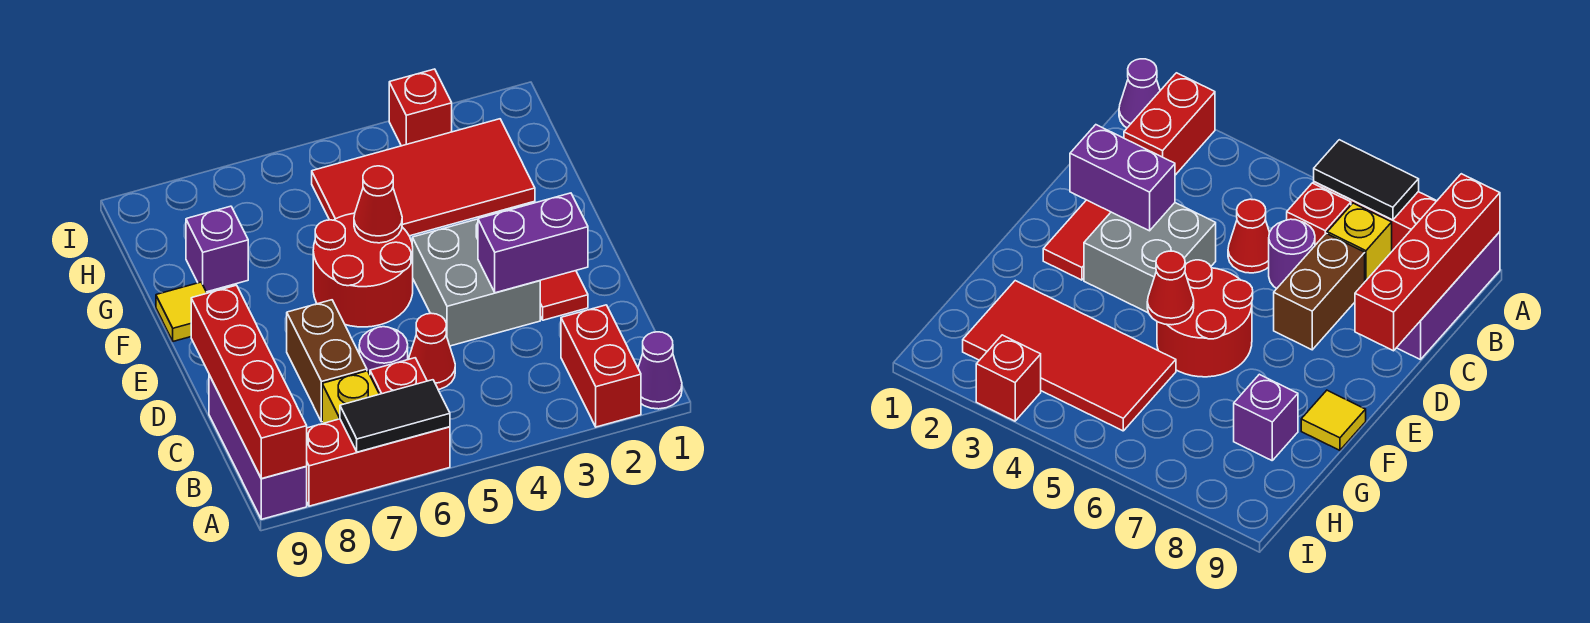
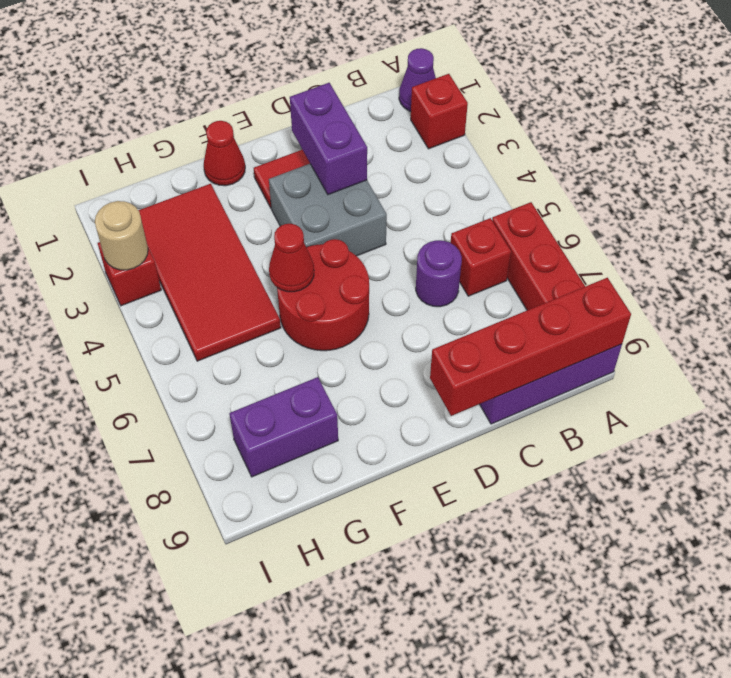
red 1x2 brick [561,305,641,427] -> red 1x1 brick [411,74,468,149]
black 1x2 tile [340,380,450,452] -> none
yellow 1x1 brick [322,371,379,424] -> none
red 1x1 cone [409,313,455,390] -> red 1x1 cone moved to [204,121,245,186]
brown 1x2 brick [287,300,367,422] -> none
yellow 1x1 tile [156,282,207,341] -> none
purple 1x1 brick [186,206,248,292] -> purple 1x2 brick [229,377,338,477]
none -> tan 1x1 round brick [95,201,148,270]

